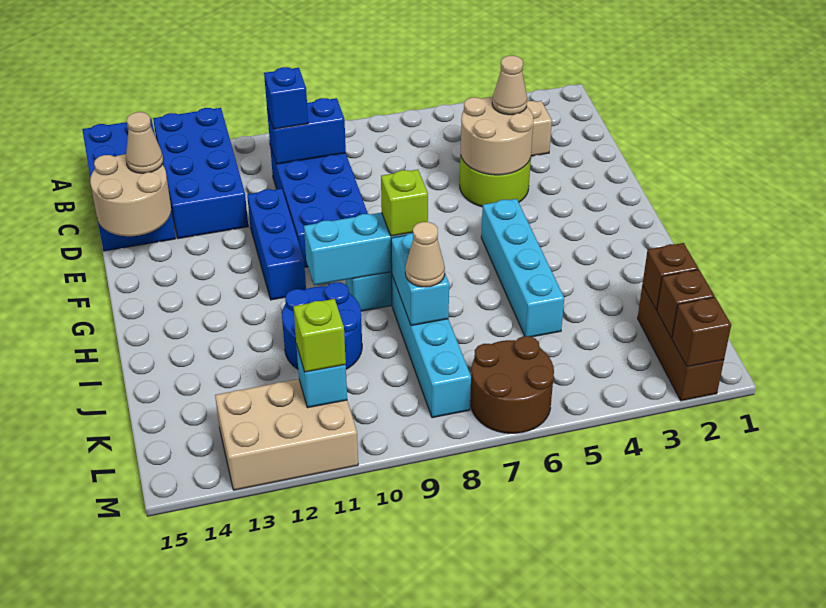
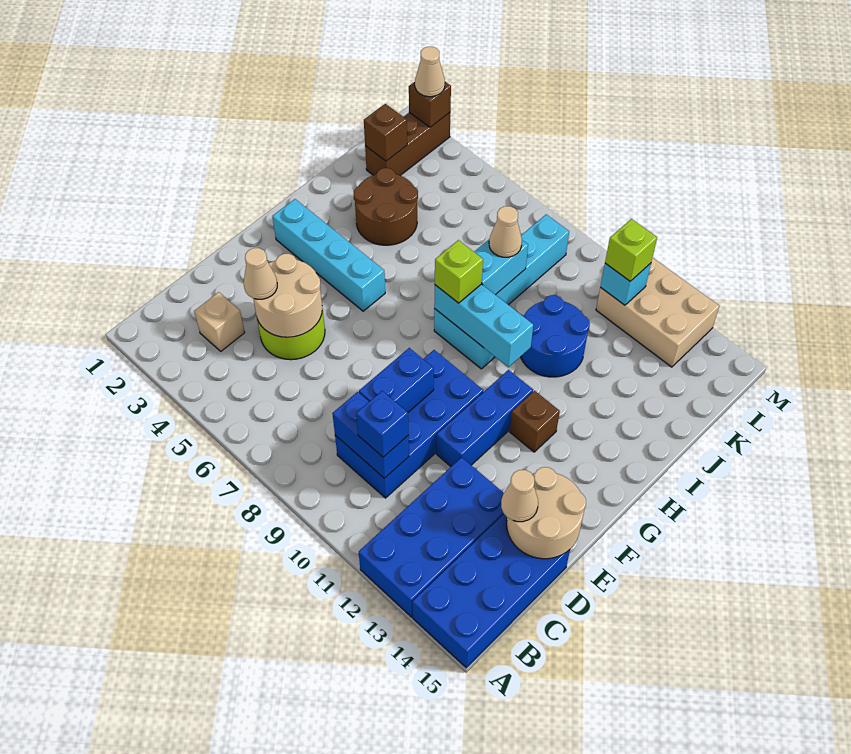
none -> blue 1x2 brick [359,348,434,412]
cyan 1x4 brick [481,199,564,337] -> cyan 1x4 brick turned to [272,199,385,311]
brown 1x1 brick [657,270,715,338] -> brown 1x1 brick moved to [510,391,560,452]
brown 2x2 round brick [470,336,554,433] -> brown 2x2 round brick moved to [354,168,418,245]
none -> tan 1x1 cone [415,47,445,97]

